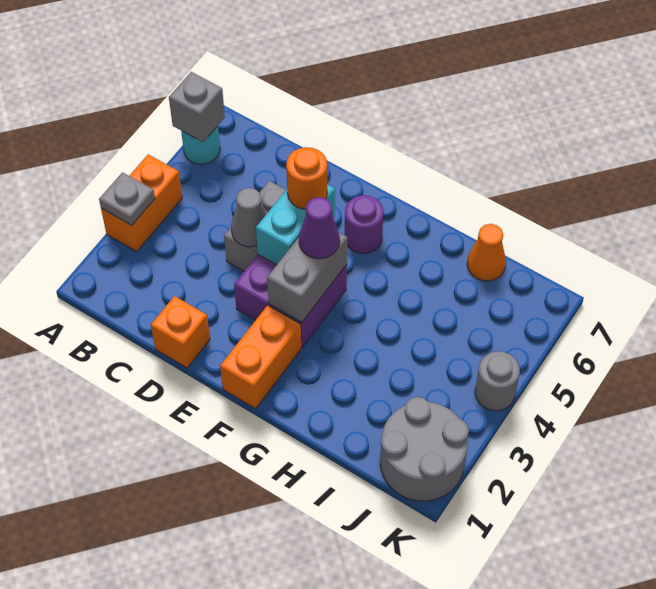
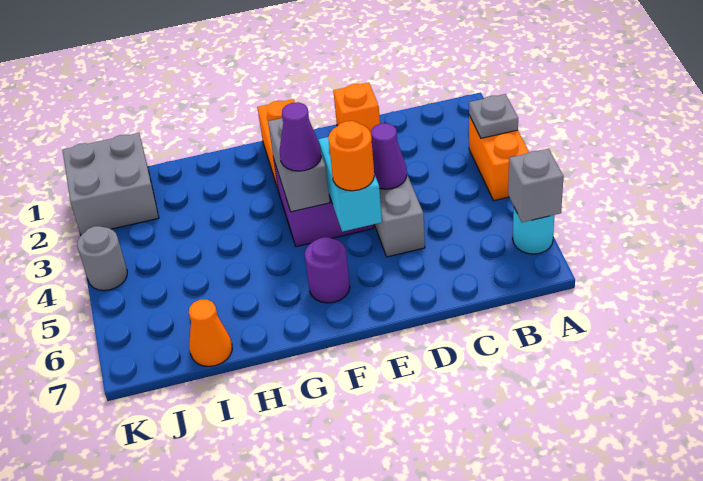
grey 1x1 cone [231,188,266,247] -> purple 1x1 cone [371,123,407,189]
grey 2x2 round brick [380,397,469,501] -> grey 2x2 brick [62,133,159,235]

